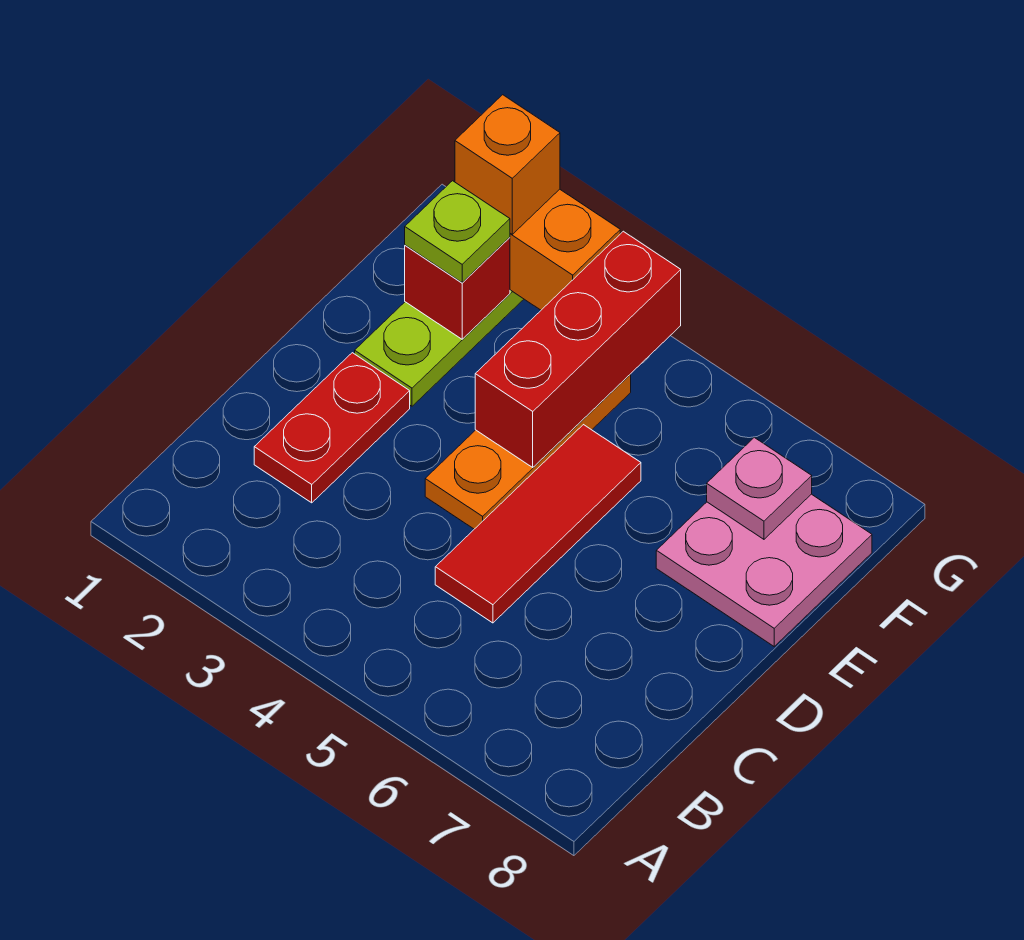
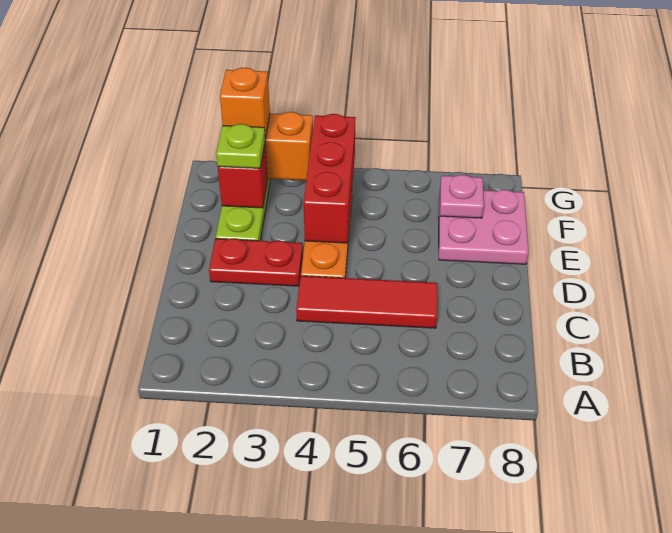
red 1x2 plate [254,353,410,503] -> red 1x2 plate turned to [209,239,303,286]
red 1x3 tile [435,425,641,623] -> red 1x3 tile turned to [296,276,437,328]

